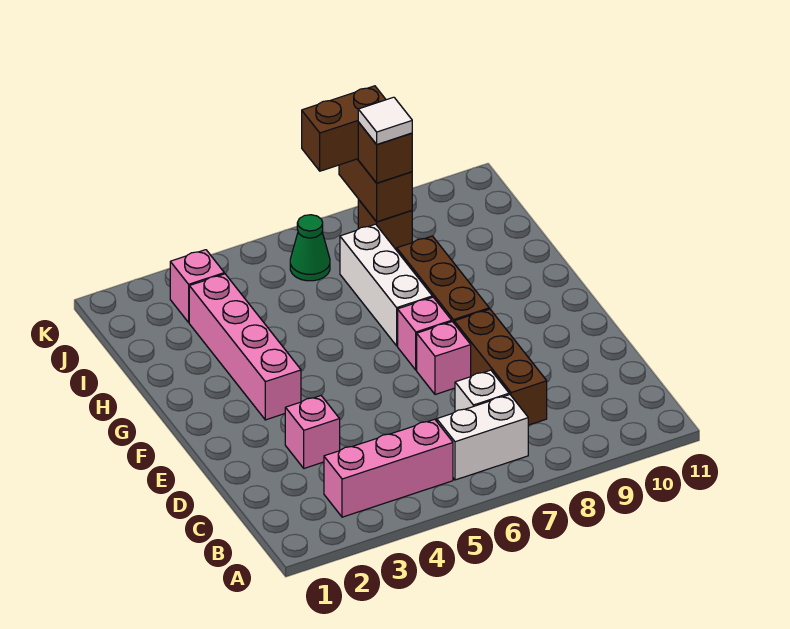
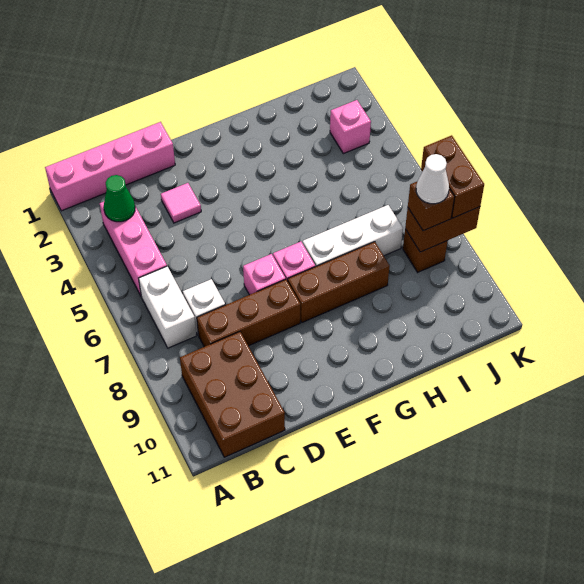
none -> brown 2x3 brick [180,332,285,457]
pink 1x1 brick [285,396,340,468] -> pink 1x1 tile [161,183,201,223]
pink 1x4 brick [189,274,301,420] -> pink 1x4 brick moved to [45,122,175,211]
green 1x1 cone [290,215,330,281] -> green 1x1 cone moved to [104,175,135,222]
white 1x1 tile [358,97,412,144] -> white 1x1 cone [416,154,449,204]

